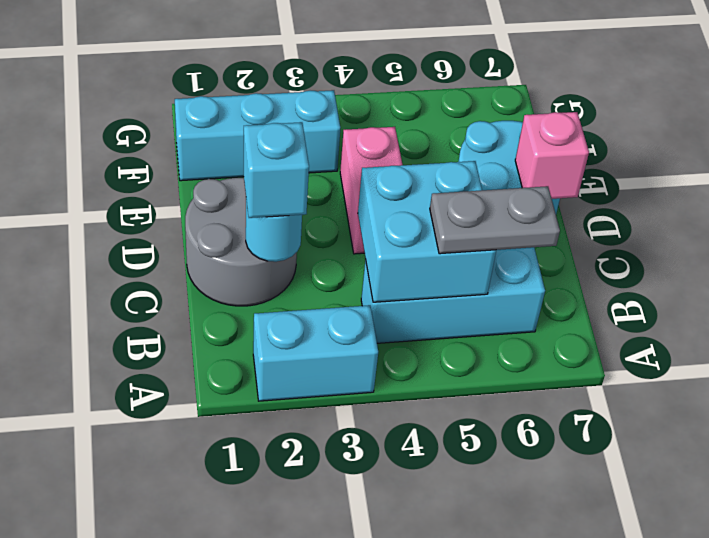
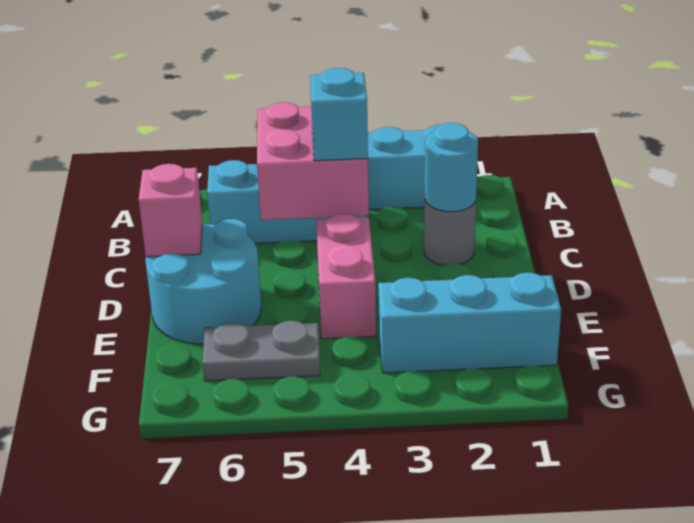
cyan 2x2 brick [358,161,496,302] -> pink 2x2 brick [257,102,369,220]
grey 1x2 plate [430,186,560,254] -> grey 1x2 plate moved to [203,321,320,381]
grey 2x2 round brick [185,178,297,306] -> grey 1x1 round brick [424,199,476,265]
cyan 1x1 brick [244,122,309,218] -> cyan 1x1 brick moved to [310,68,368,161]

